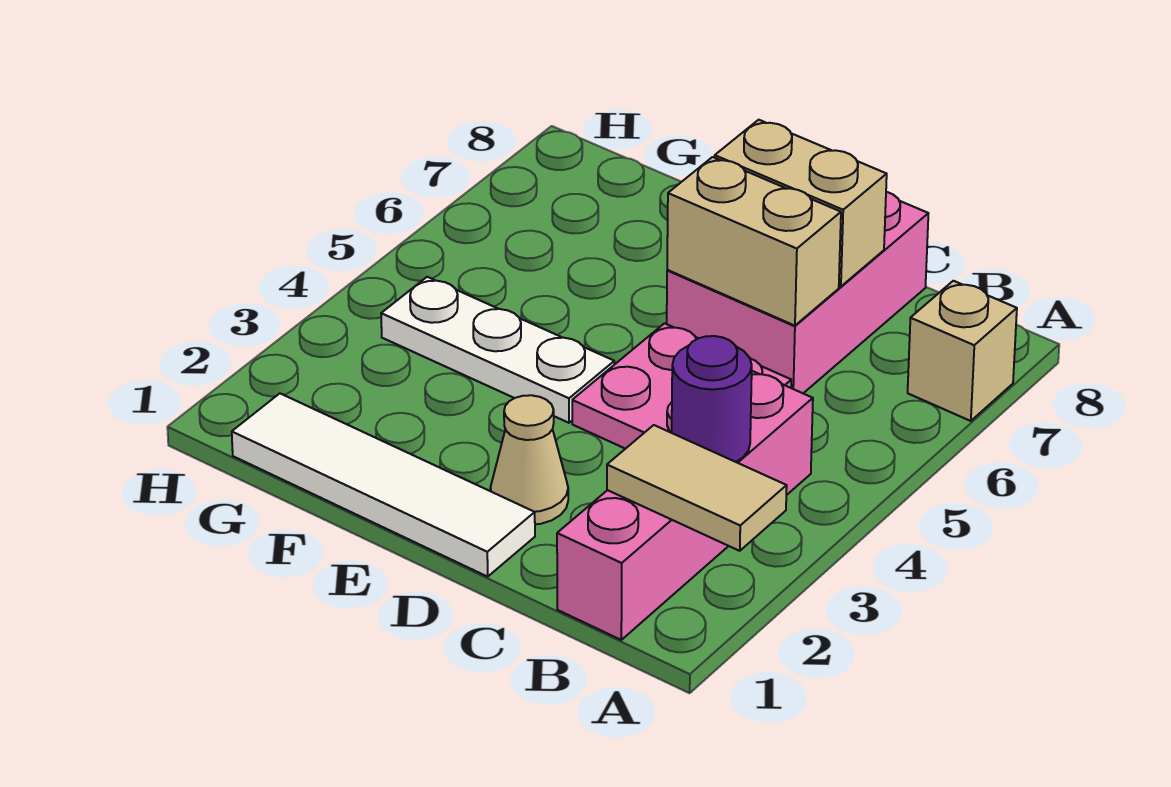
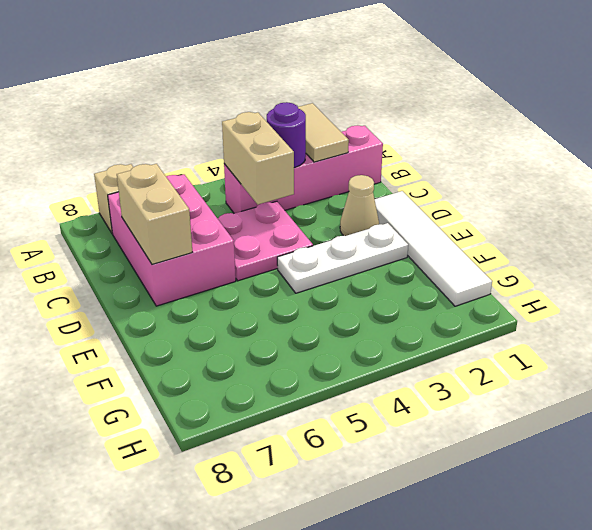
pink 2x3 brick [667,192,928,393] -> pink 2x3 brick turned to [108,174,236,306]
tan 1x2 brick [667,157,841,326] -> tan 1x2 brick moved to [222,112,294,204]
white 1x3 plate [381,277,614,423] -> white 1x3 plate turned to [277,223,408,293]

